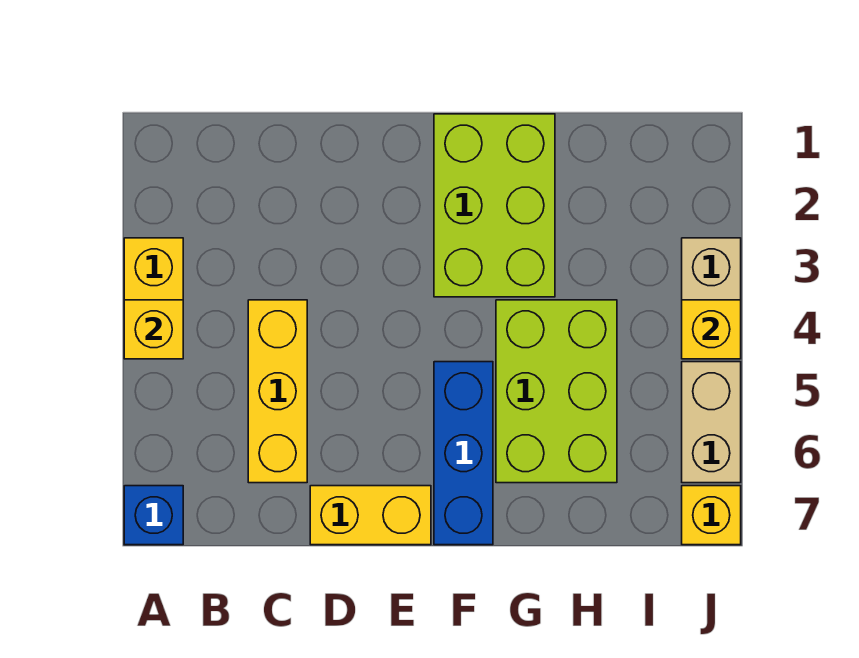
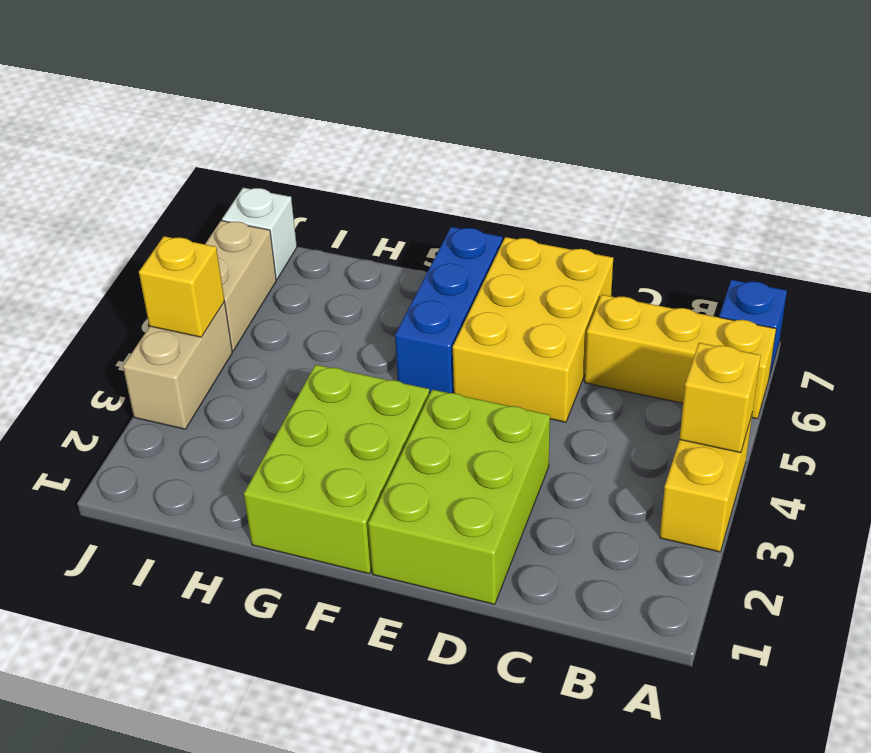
yellow 1x3 brick [248,300,307,483] -> yellow 1x3 brick turned to [585,295,776,419]
yellow 1x2 brick [310,486,431,545] -> yellow 2x3 brick [453,237,613,422]
lime 2x3 brick [496,300,617,483] -> lime 2x3 brick moved to [368,390,550,604]
yellow 1x1 brick [682,486,741,545] -> white 1x1 brick [222,188,297,279]

